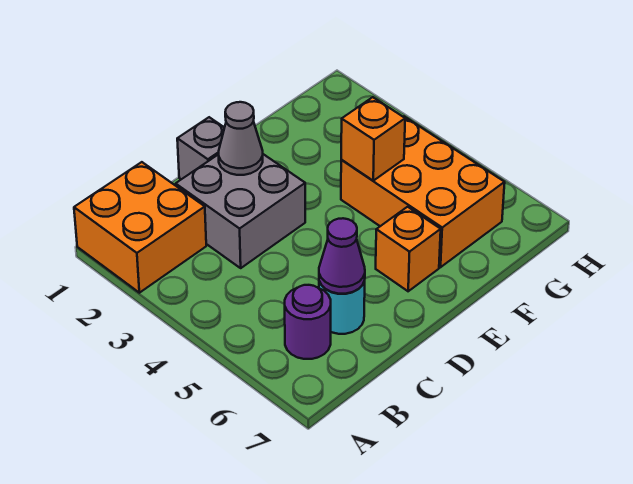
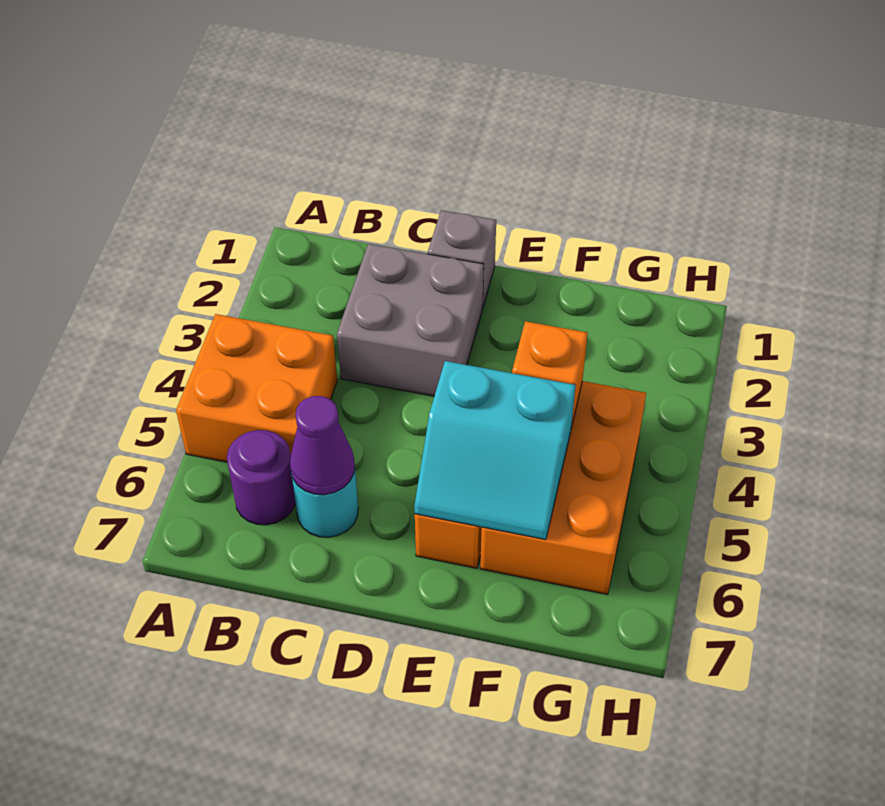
orange 2x2 brick [74,162,206,293] -> orange 2x2 brick moved to [176,314,337,462]
grey 1x1 cone [219,102,263,175] -> none
none -> cyan 2x2 slope [414,361,576,540]

